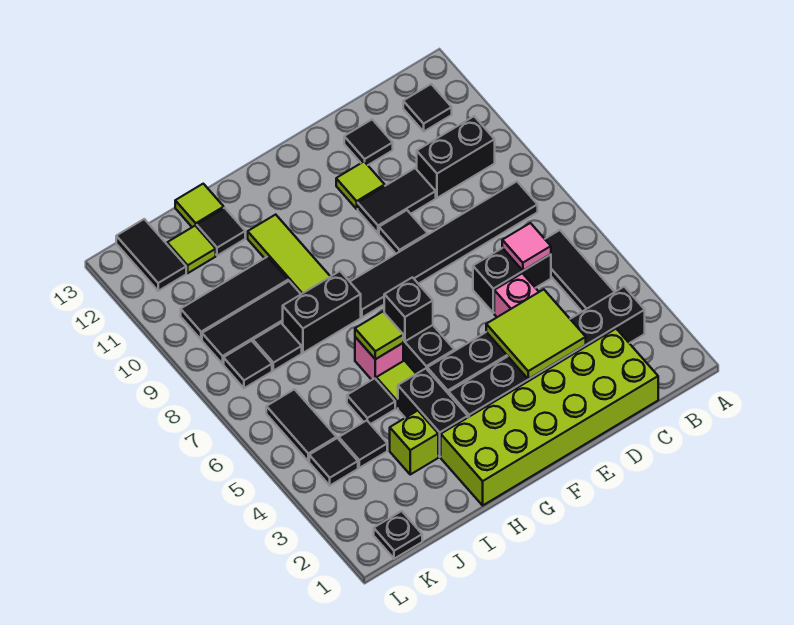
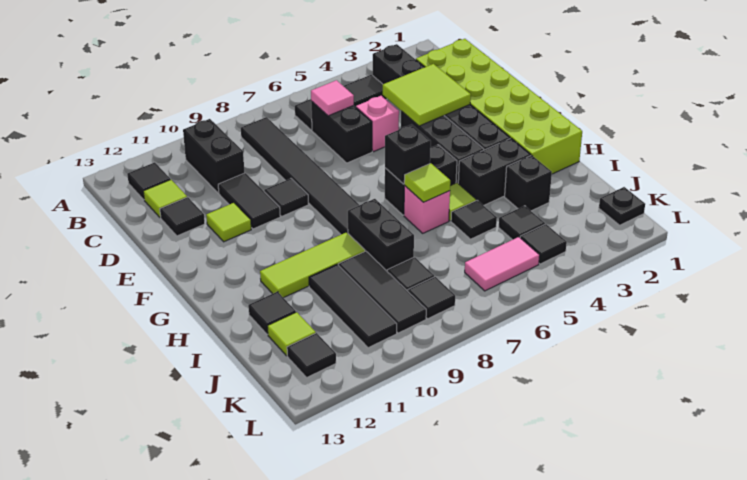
lime 1x1 brick [390,411,438,474] -> black 1x1 brick [505,155,552,211]
lime 1x1 tile [175,184,224,227] -> lime 1x1 tile moved to [143,180,187,218]
black 1x2 tile [266,389,336,461] -> pink 1x2 tile [465,237,540,291]
black 1x2 tile [116,219,186,291] -> black 1x1 tile [287,333,336,377]

